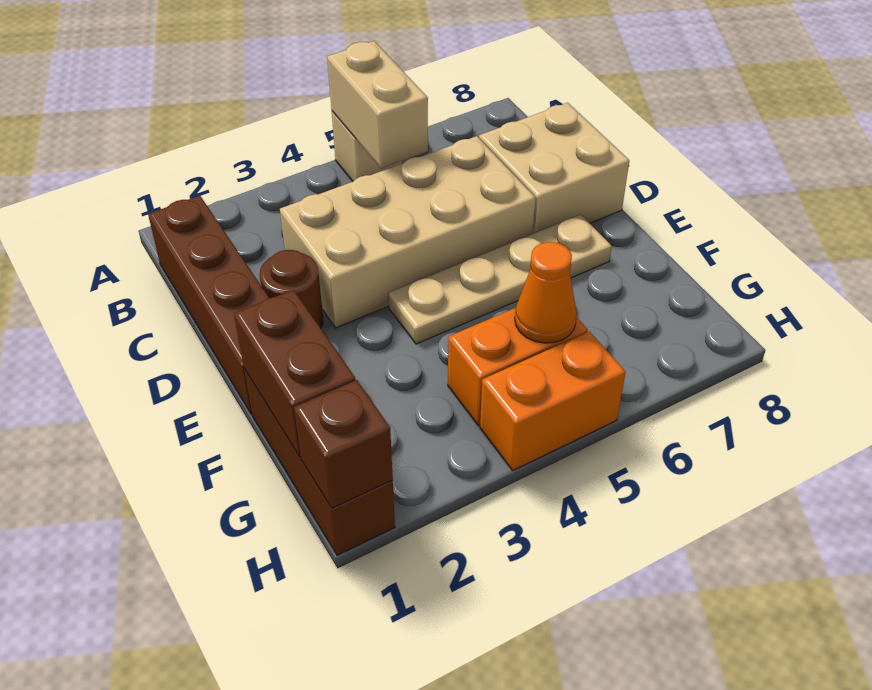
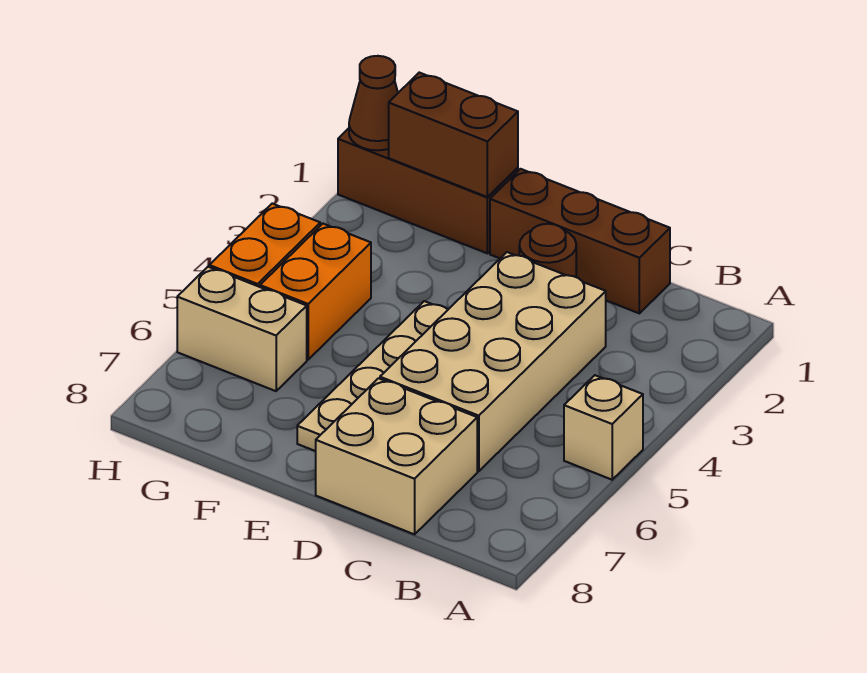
tan 1x2 brick [327,41,428,168] -> tan 1x2 brick moved to [177,267,307,391]
brown 1x4 brick [148,196,269,414] -> brown 1x3 brick [490,169,670,313]
orange 1x1 cone [515,242,577,343] -> none
brown 1x1 brick [294,380,393,508] -> brown 1x1 cone [349,56,398,150]

